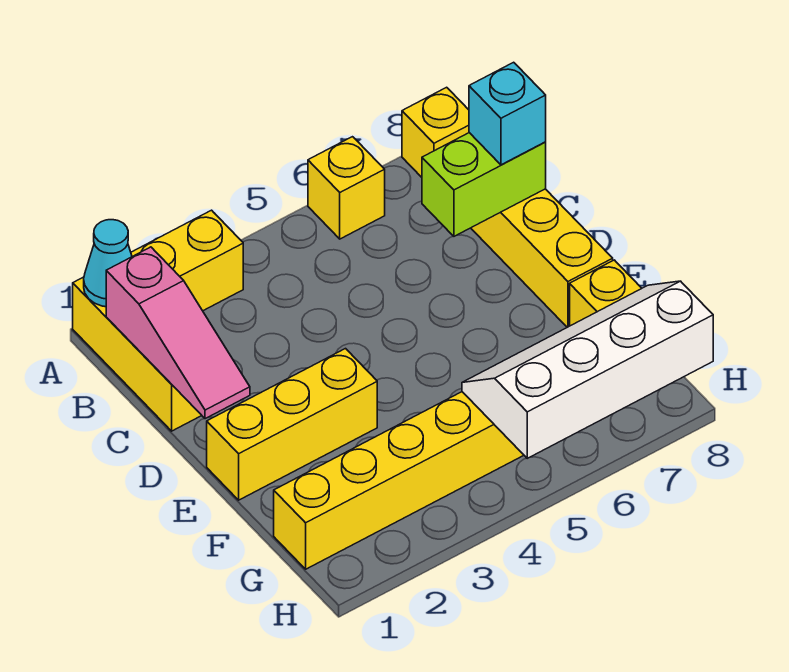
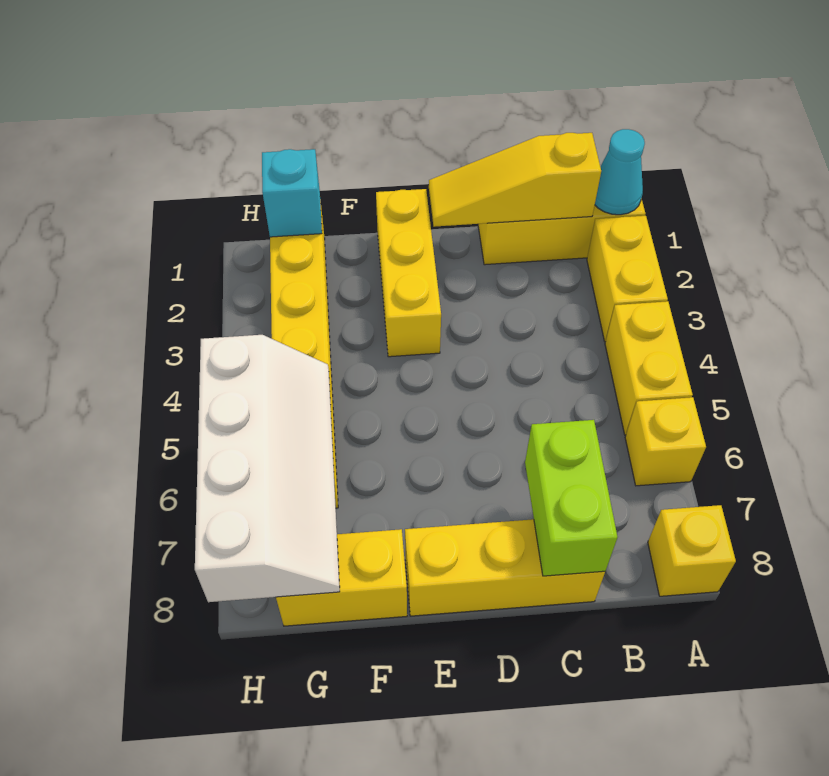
none -> yellow 1x2 brick [605,301,693,435]
pink 1x3 slope [106,247,250,419] -> yellow 1x3 slope [429,133,601,227]
cyan 1x1 brick [469,62,546,165] -> cyan 1x1 brick moved to [262,149,322,237]

